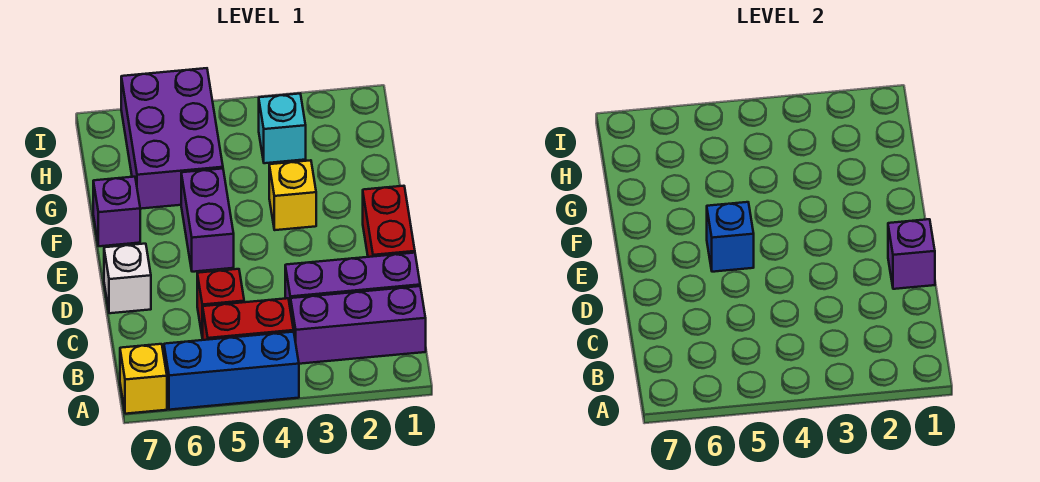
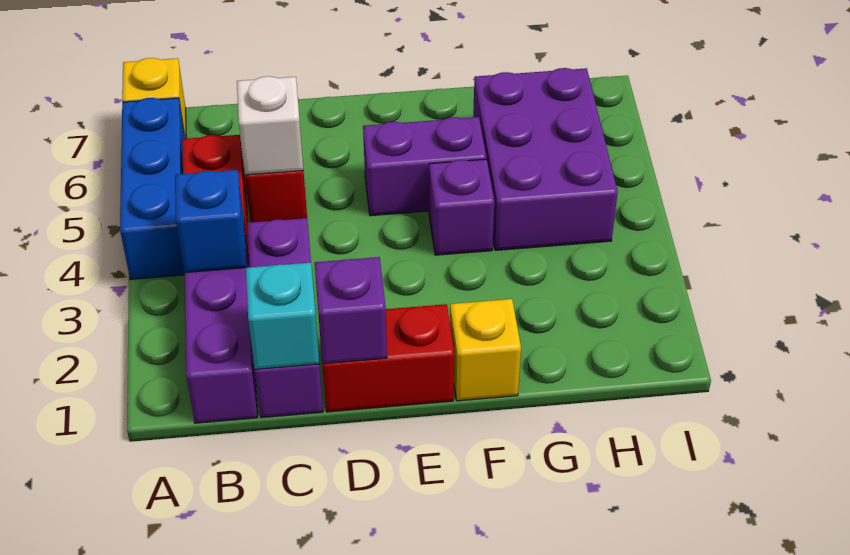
white 1x1 brick [104,244,151,313] -> white 1x1 brick moved to [237,76,303,175]
blue 1x1 brick [707,202,754,272] -> blue 1x1 brick moved to [175,170,246,272]
yellow 1x1 brick [269,160,316,230] -> yellow 1x1 brick moved to [450,299,521,401]
purple 1x1 brick [93,177,140,246] -> purple 1x1 brick moved to [429,159,494,255]
purple 2x3 brick [121,68,223,209] -> purple 2x3 brick turned to [473,68,618,250]
cyan 1x1 brick [259,94,306,163] -> cyan 1x1 brick moved to [246,263,319,369]

